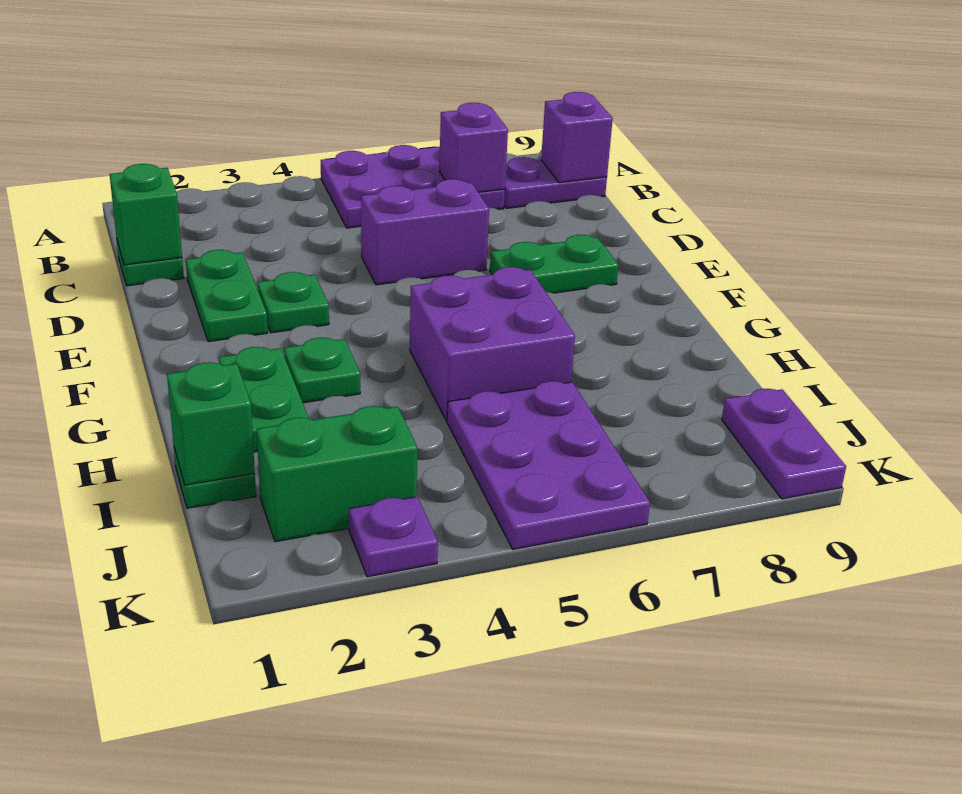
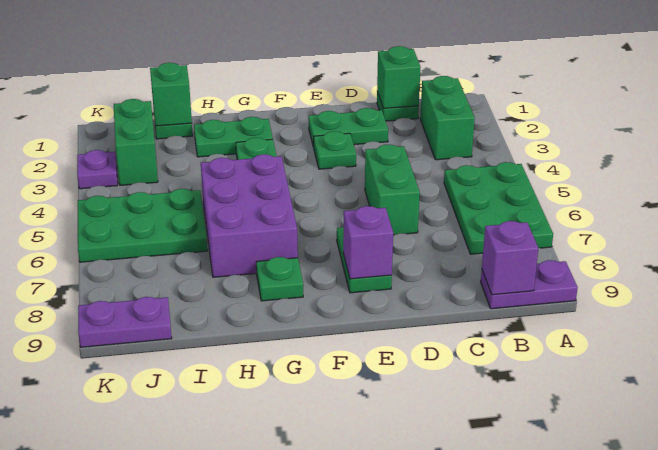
purple 2x3 plate [321,145,505,228] -> green 2x3 plate [444,162,553,254]
none -> green 1x2 brick [420,76,475,160]
purple 1x1 brick [439,103,508,192] -> purple 1x1 brick moved to [343,206,393,279]
purple 1x2 plate [504,157,607,208] -> purple 1x2 plate turned to [481,260,578,309]
purple 1x2 brick [361,179,489,285] -> green 1x2 brick [365,145,420,235]
purple 2x2 brick [410,267,575,421] -> purple 2x3 brick [201,154,298,277]
none -> green 1x1 plate [256,257,303,301]
purple 2x3 plate [447,381,650,549] -> green 2x3 plate [78,189,207,262]

